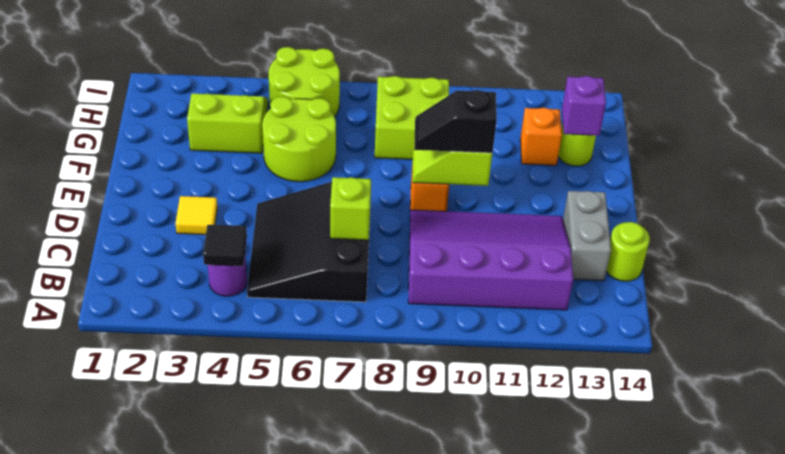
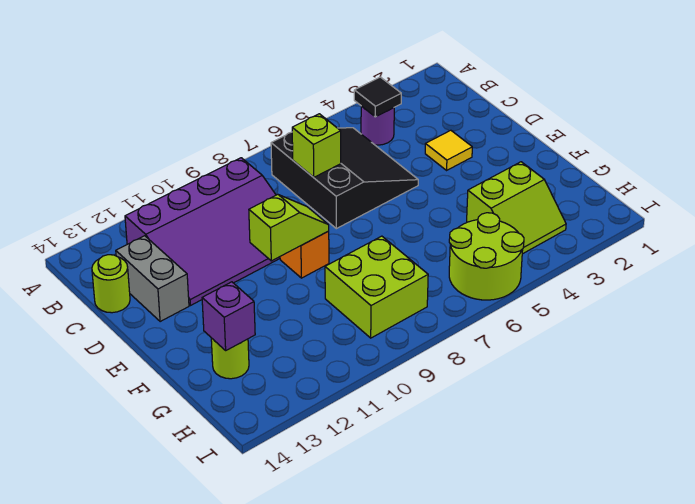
black 1x2 slope [414,90,497,153] -> none
lime 2x2 round brick [262,97,336,182] -> none
orange 1x1 brick [520,108,562,165] -> none

